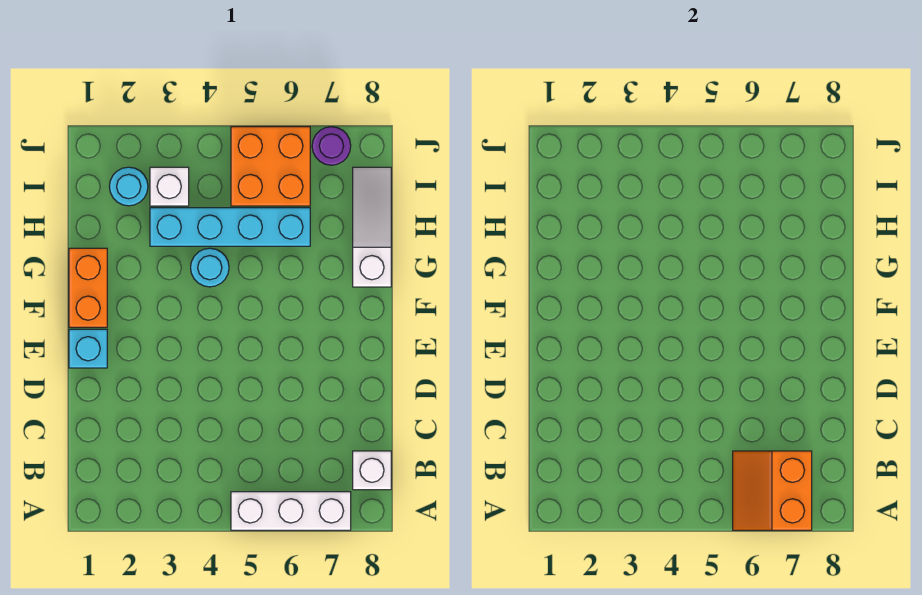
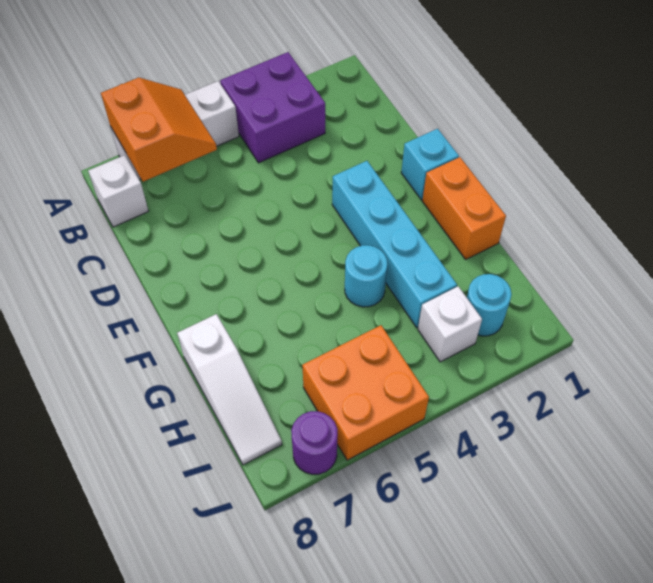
none -> purple 2x2 brick [220,52,325,163]
cyan 1x4 brick [150,208,310,246] -> cyan 1x4 brick turned to [332,161,457,328]

